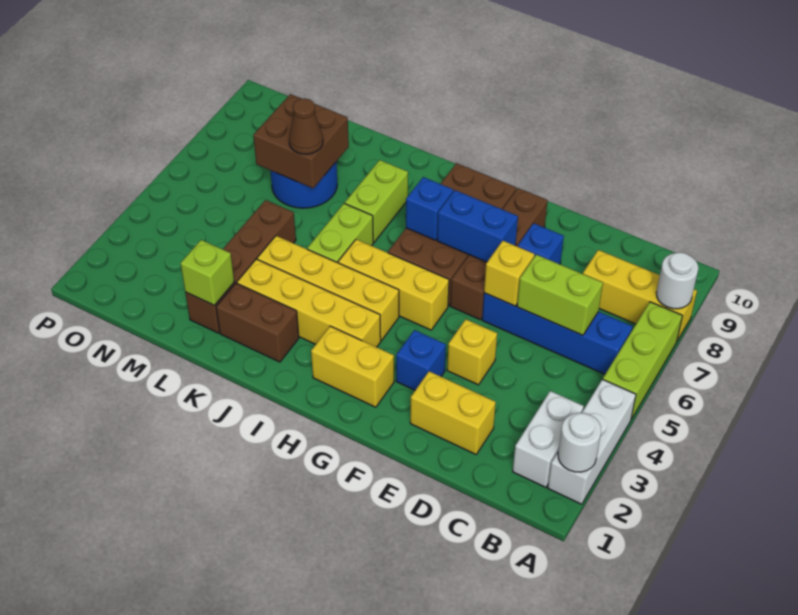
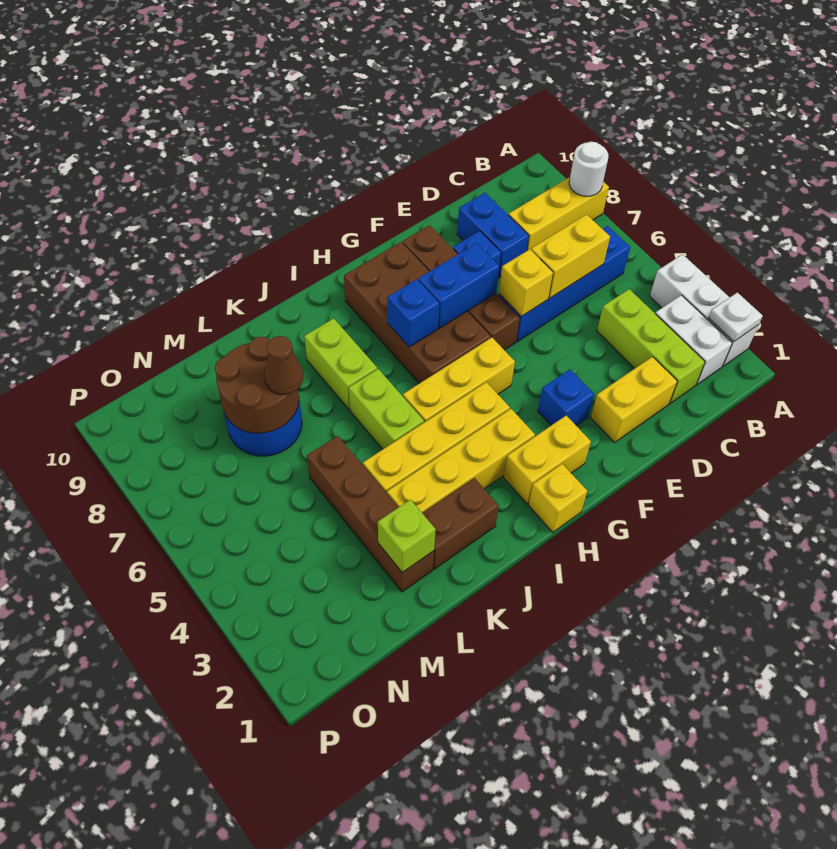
white 1x1 round brick [558,413,601,472] -> white 1x1 plate [709,292,763,341]
lime 1x3 brick [603,302,682,419] -> lime 1x3 brick moved to [597,289,705,403]
lime 1x2 brick [517,255,603,335] -> yellow 1x2 brick [531,214,610,298]
none -> blue 1x2 brick [457,193,529,277]
yellow 1x1 brick [447,319,497,385] -> yellow 1x1 brick moved to [528,464,587,532]
brown 2x2 brick [253,94,349,188] -> brown 2x2 round brick [215,337,299,433]

